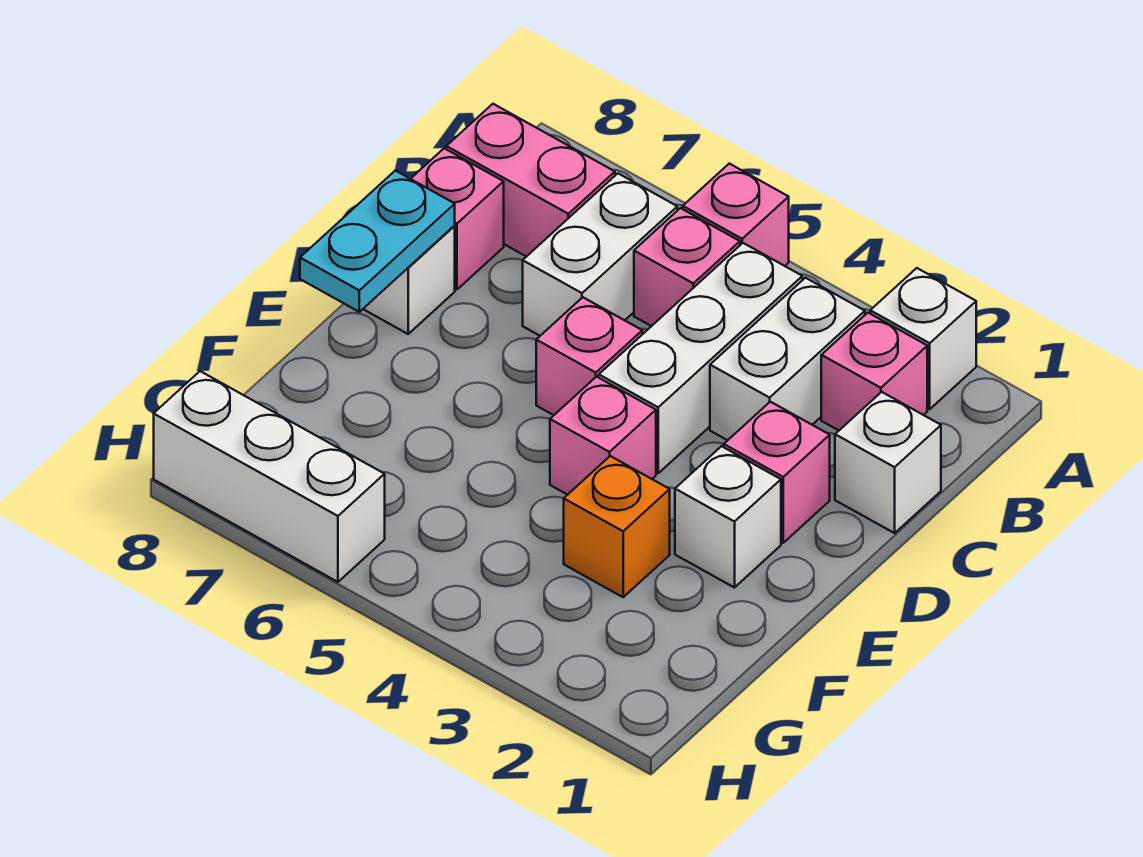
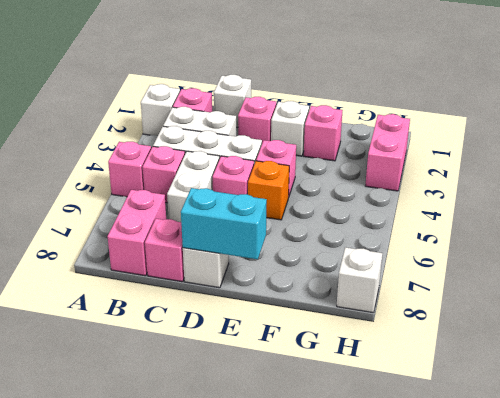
white 1x2 brick [523,174,677,336] -> white 1x2 brick turned to [167,151,219,222]
cyan 1x2 plate [300,171,455,312] -> cyan 1x2 brick [181,188,267,259]
none -> pink 1x1 brick [304,105,343,161]
orange 1x1 brick [564,456,670,597] -> orange 1x1 brick moved to [248,161,289,220]
none -> pink 1x2 brick [365,114,410,191]
white 1x3 brick [154,371,385,582] -> white 1x1 brick [337,247,382,313]

